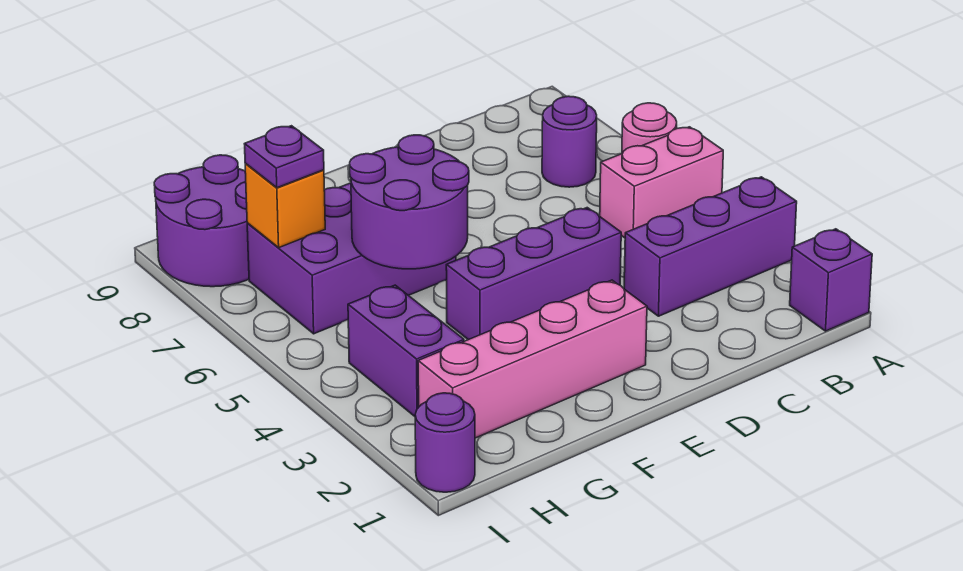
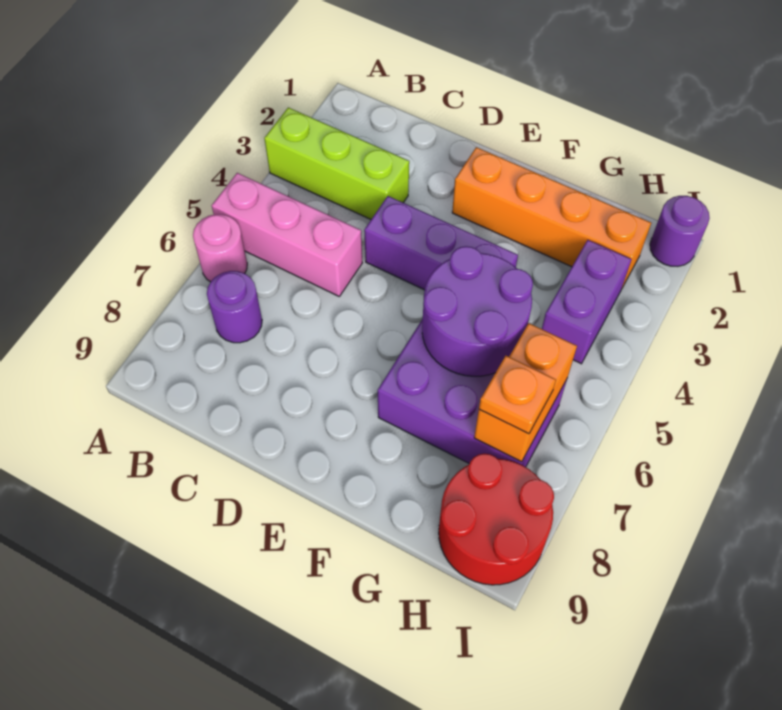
purple 1x1 brick [790,229,872,331] -> none
purple 1x3 brick [624,177,797,316] -> lime 1x3 brick [264,108,409,219]
pink 1x2 brick [600,127,723,238] -> pink 1x3 brick [212,173,362,296]
pink 1x4 brick [418,280,647,438] -> orange 1x4 brick [452,147,651,288]
orange 1x1 brick [245,163,325,247] -> orange 1x2 brick [474,323,577,462]
purple 1x1 plate [245,126,324,188] -> orange 1x1 plate [479,356,556,434]
purple 2x2 round brick [154,155,249,287] -> red 2x2 round brick [439,454,554,585]

